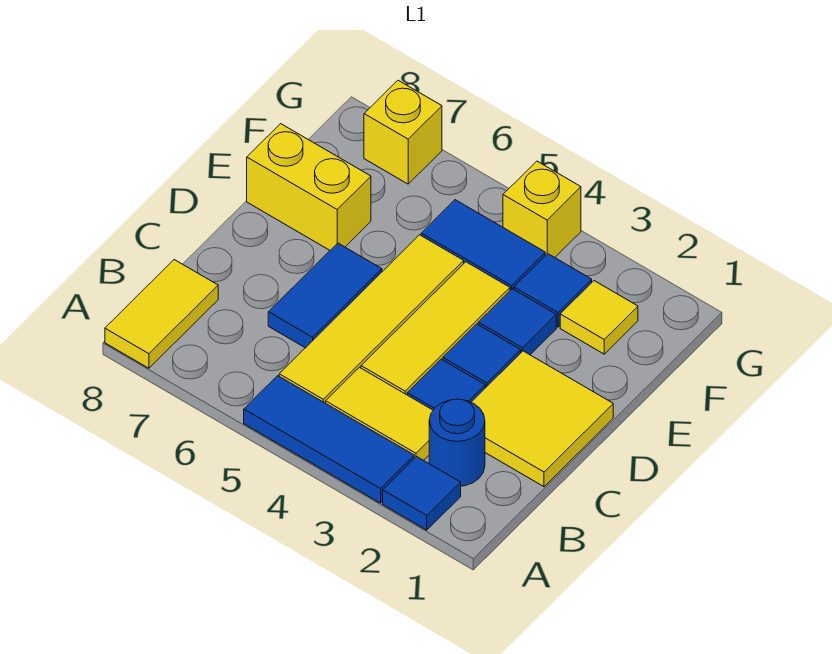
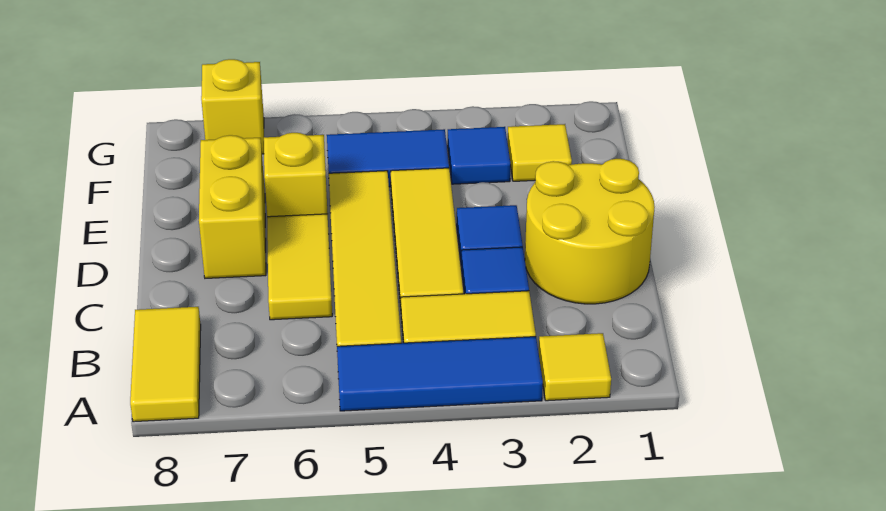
blue 1x1 tile [383,457,461,530] -> yellow 1x1 tile [539,333,611,401]
blue 1x1 round brick [429,399,485,486] -> none
yellow 2x2 tile [471,351,613,487] -> yellow 2x2 round brick [525,159,655,304]
blue 1x2 tile [268,243,382,348] -> yellow 1x2 tile [267,214,332,320]
blue 1x1 tile [478,289,556,355] -> none
yellow 1x2 brick [247,124,371,250] -> yellow 1x2 brick turned to [199,135,266,278]
yellow 1x1 brick [503,161,581,257] -> yellow 1x1 brick moved to [264,133,328,217]

